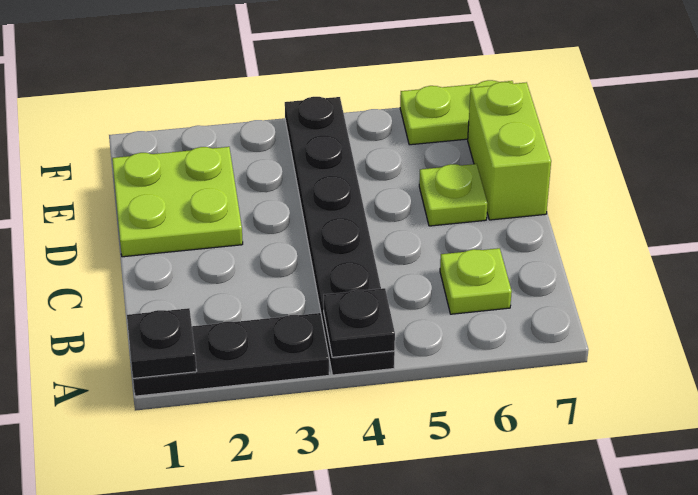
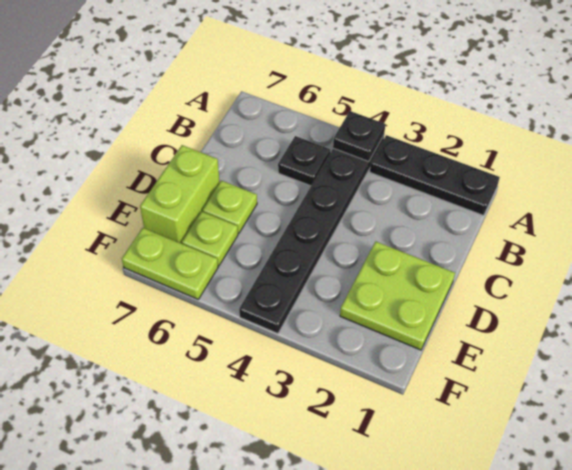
black 1x1 plate [127,308,197,378] -> black 1x1 plate moved to [278,136,330,186]
lime 1x1 plate [440,248,512,314] -> lime 1x1 plate moved to [182,211,238,266]

